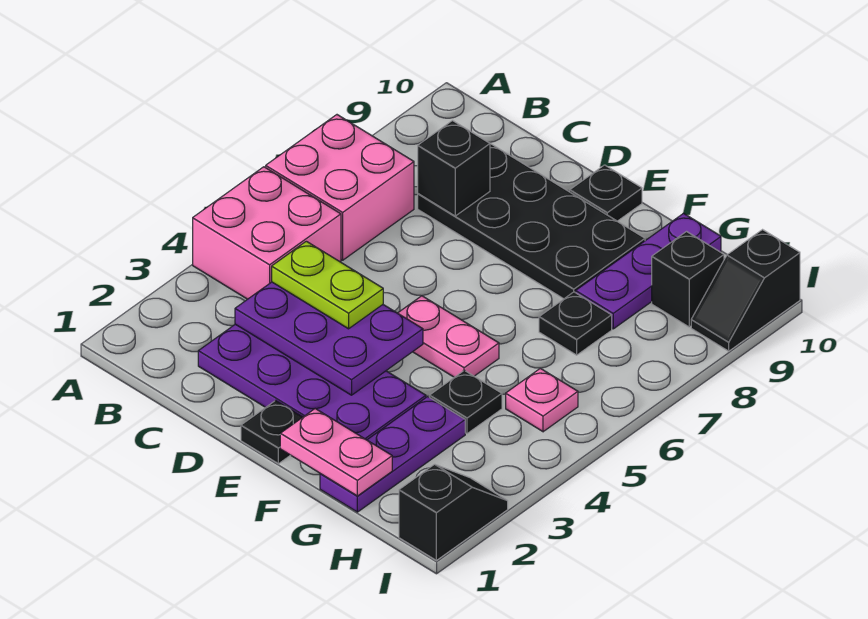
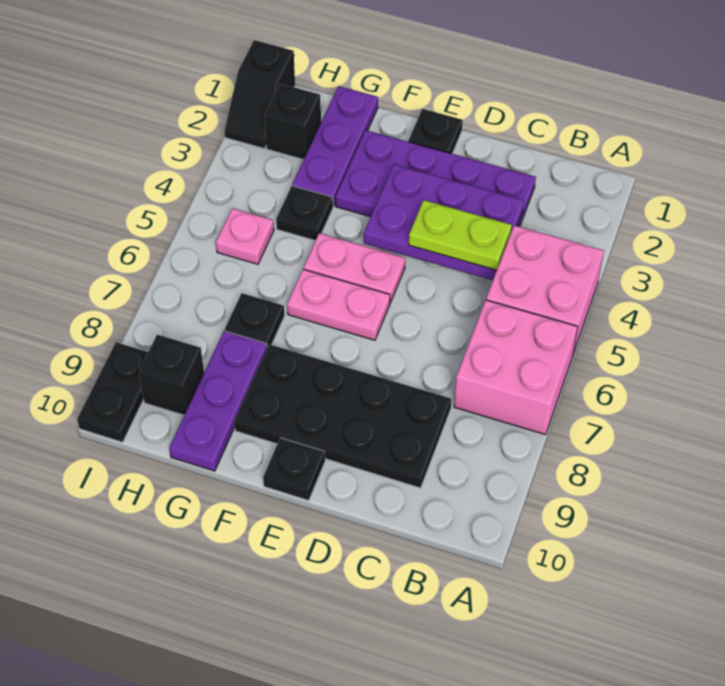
black 1x1 brick [418,121,490,216] -> black 1x1 brick moved to [264,84,321,160]
pink 1x2 plate [280,409,392,496] -> pink 1x2 plate moved to [287,269,390,340]
black 1x2 slope [691,230,800,351] -> black 1x2 plate [77,342,148,442]

